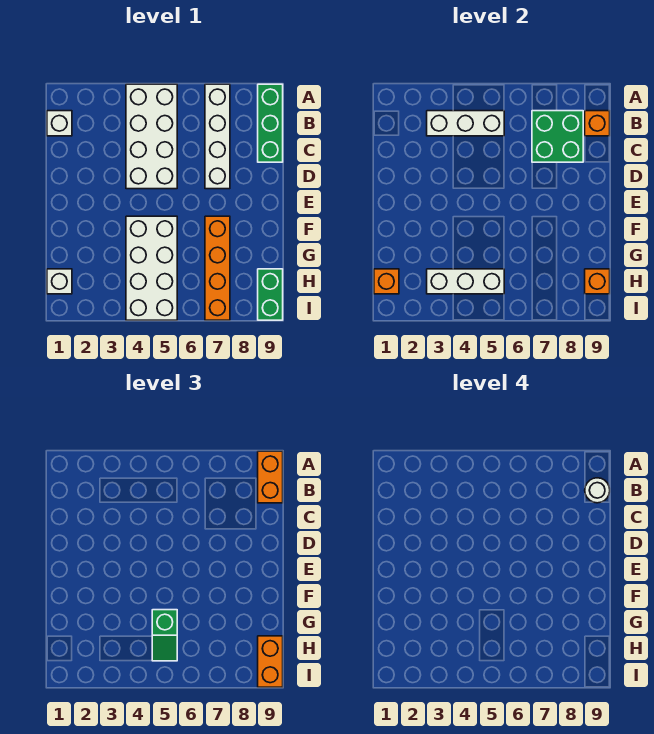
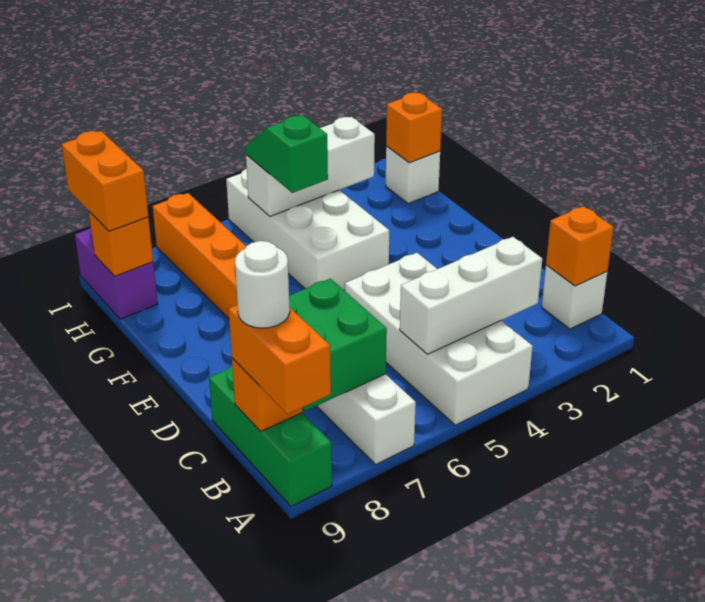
none -> orange 1x1 brick [546,206,614,286]
green 1x2 brick [258,269,283,320] -> purple 1x2 brick [75,227,158,319]

